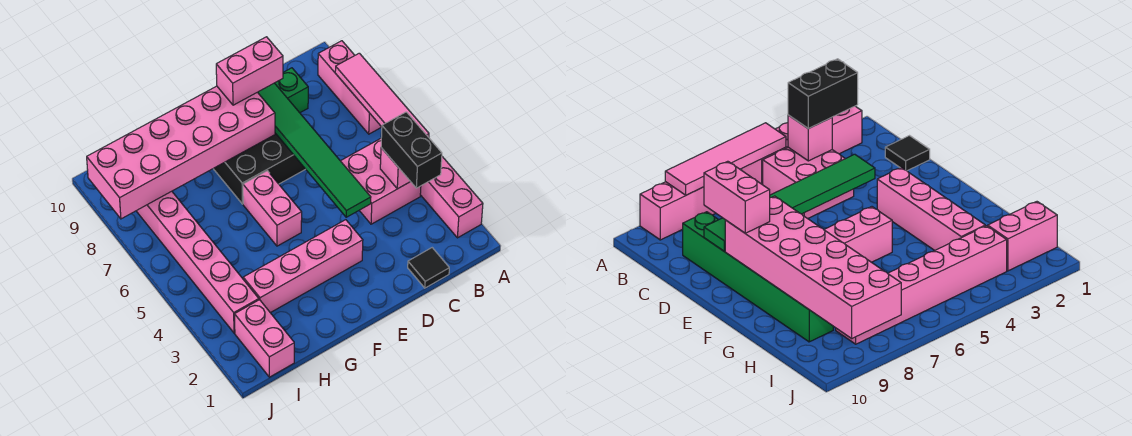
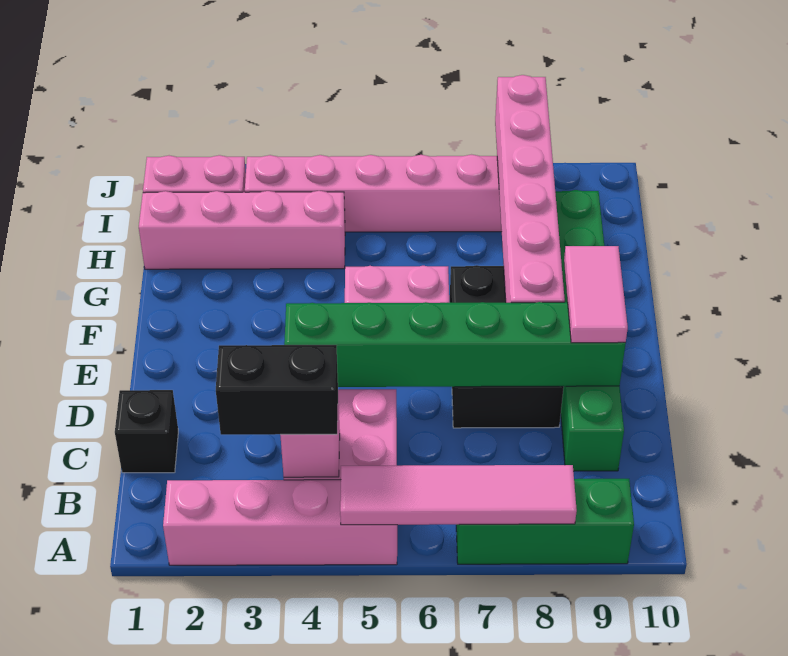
pink 1x3 brick [318,41,381,134] -> green 1x3 brick [456,479,634,564]
black 1x1 tile [408,248,449,288] -> black 1x1 brick [115,390,178,473]
green 1x6 tile [258,83,371,217] -> green 1x6 brick [284,302,626,387]
pink 1x2 brick [216,37,283,105] -> pink 1x2 tile [564,246,628,343]
pink 1x4 brick [243,220,363,313] -> pink 1x4 brick turned to [139,191,345,269]
pink 2x6 brick [87,86,275,219] -> pink 1x6 brick [495,75,565,303]

